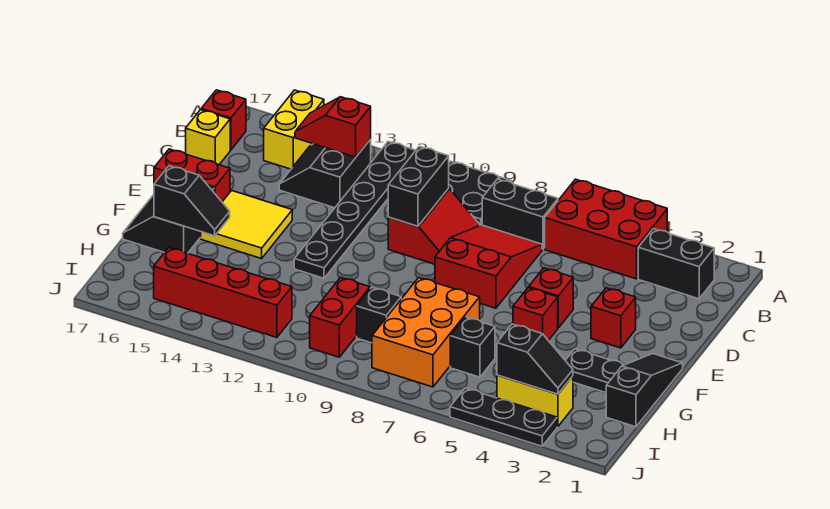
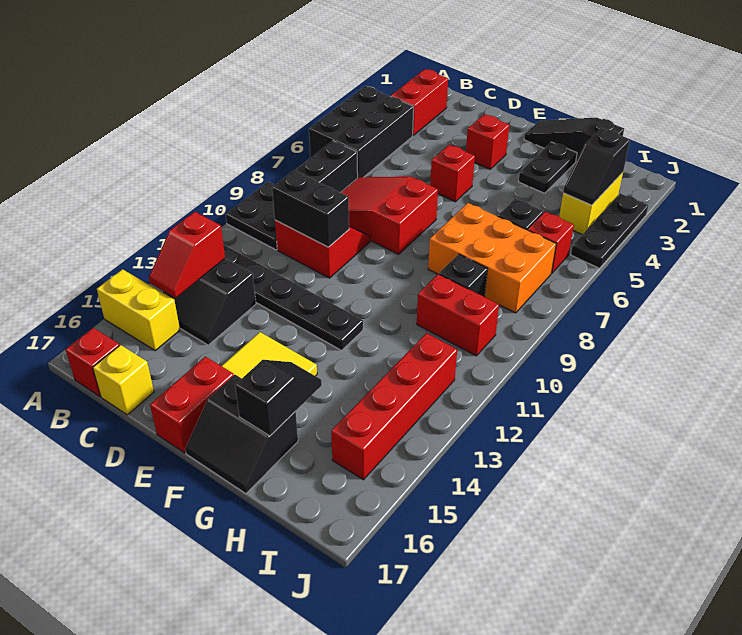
red 2x3 brick [545,179,667,279] -> black 2x3 brick [309,86,414,178]
black 1x2 brick [638,229,714,299] -> red 1x2 brick [391,69,448,135]
red 1x1 brick [513,288,558,341] -> red 1x1 brick moved to [528,212,574,273]
black 1x2 slope [497,324,573,394] -> black 1x2 slope turned to [563,128,630,205]

